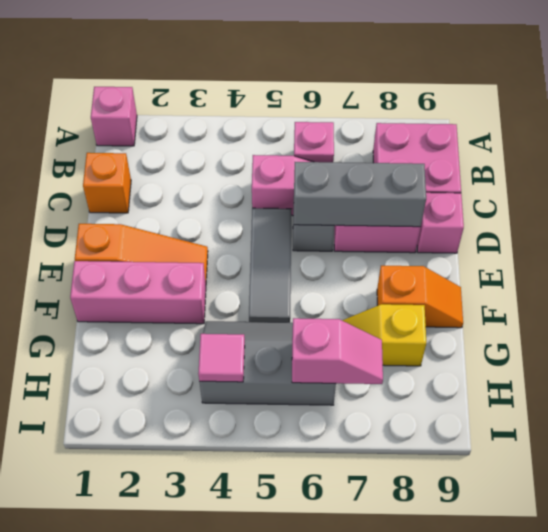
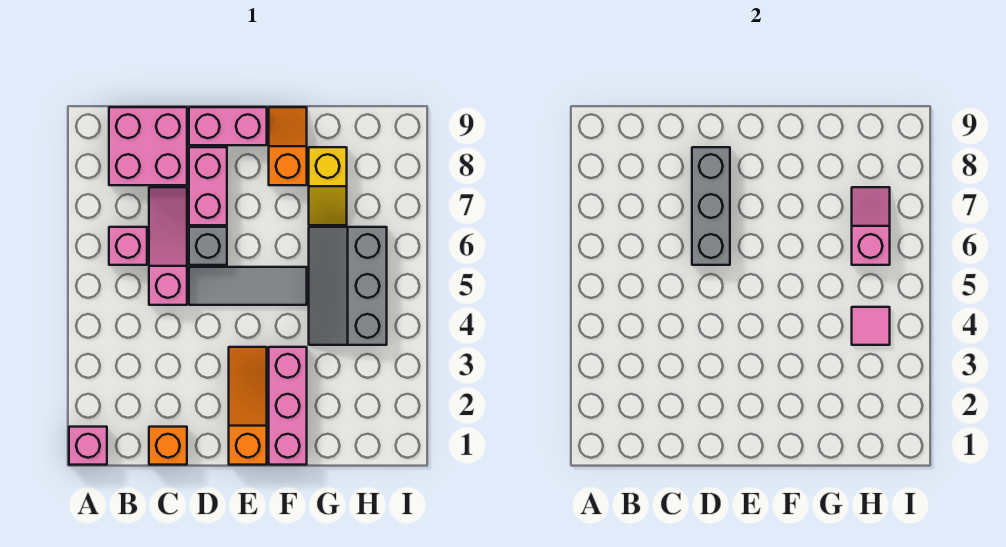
pink 1x1 brick [417,193,464,253] -> pink 1x2 brick [189,107,267,145]

